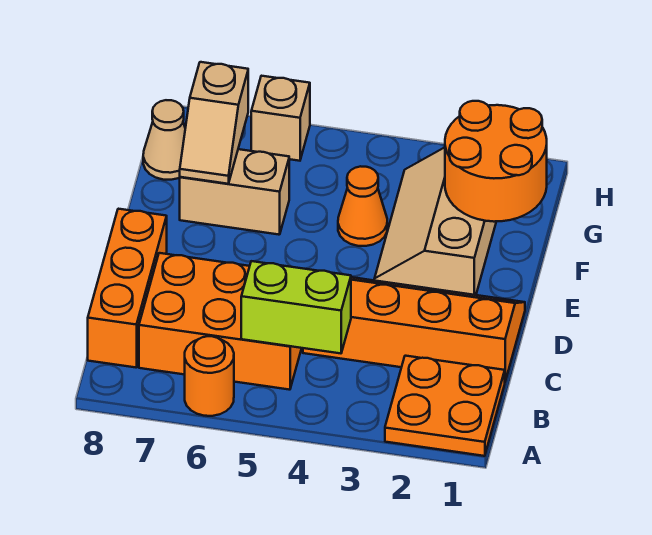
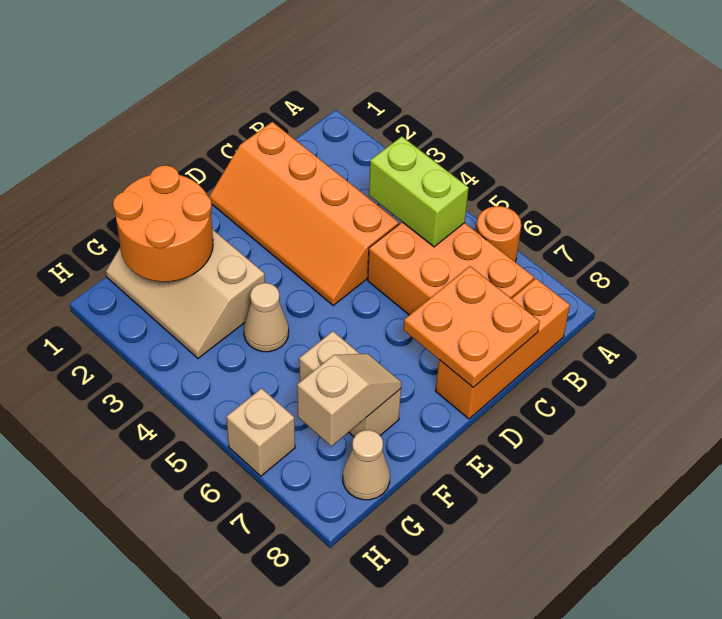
orange 2x2 plate [385,356,505,456] -> orange 2x2 plate moved to [404,266,540,387]
tan 2x3 slope [374,147,496,295] -> tan 2x3 slope turned to [106,229,265,358]
orange 1x1 cone [338,166,387,246] -> tan 1x1 cone [244,283,289,352]

